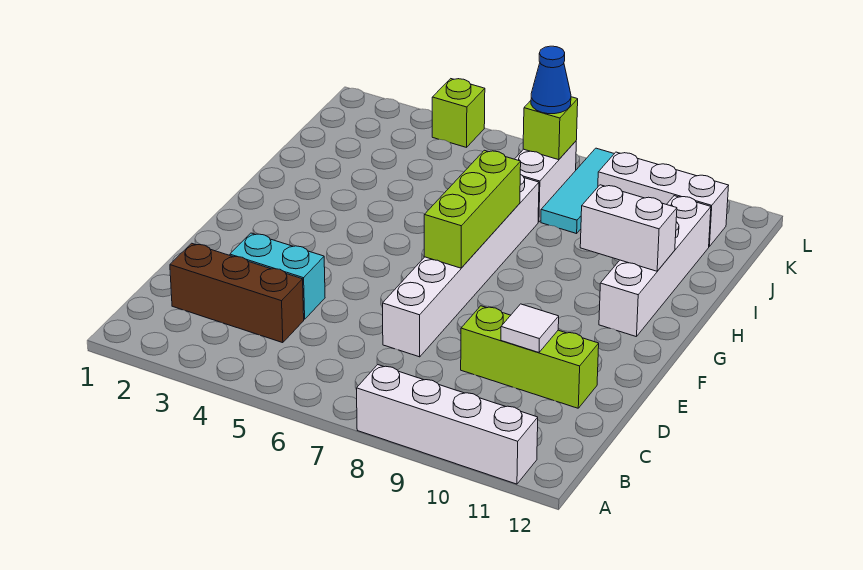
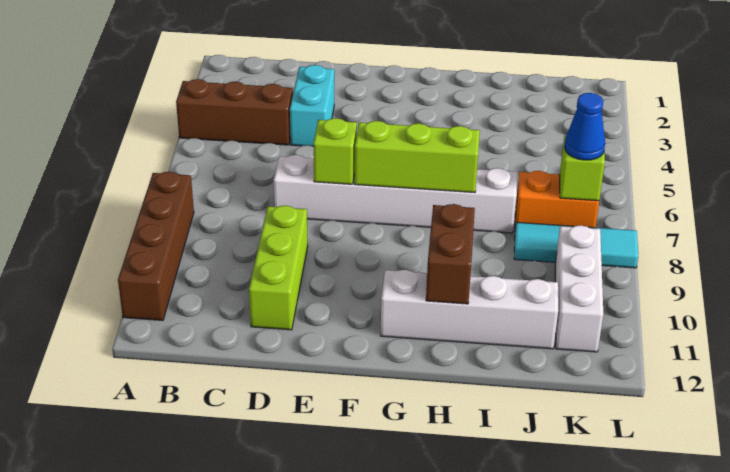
white 1x4 brick [357,365,538,484] -> brown 1x4 brick [118,172,194,320]
brown 1x3 brick [170,243,304,343] -> brown 1x3 brick turned to [176,79,293,145]
white 1x1 tile [501,304,559,352] -> none
white 1x2 brick [580,185,677,271] -> brown 1x2 brick [426,204,475,304]
white 1x2 brick [515,141,576,222] -> orange 1x2 brick [515,171,599,228]
lime 1x1 brick [432,79,485,147] -> lime 1x1 brick moved to [313,118,357,184]

